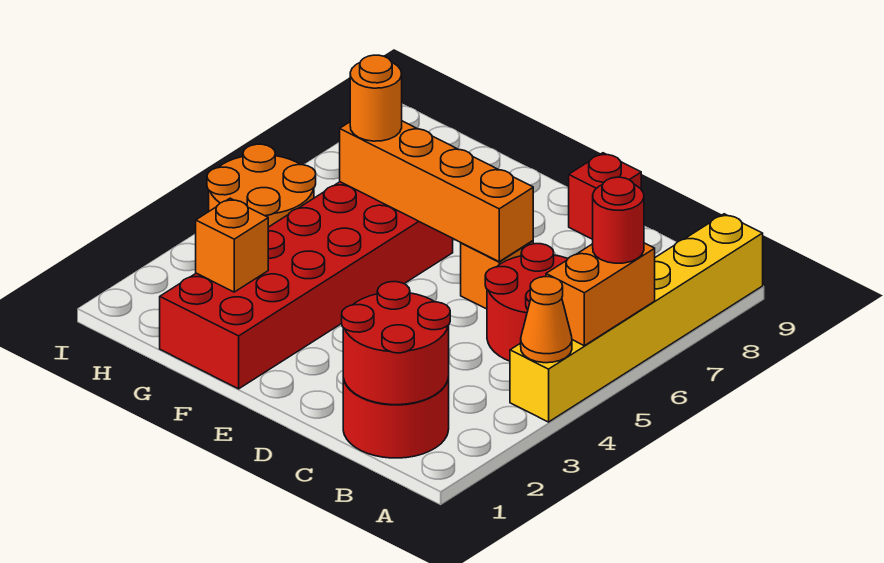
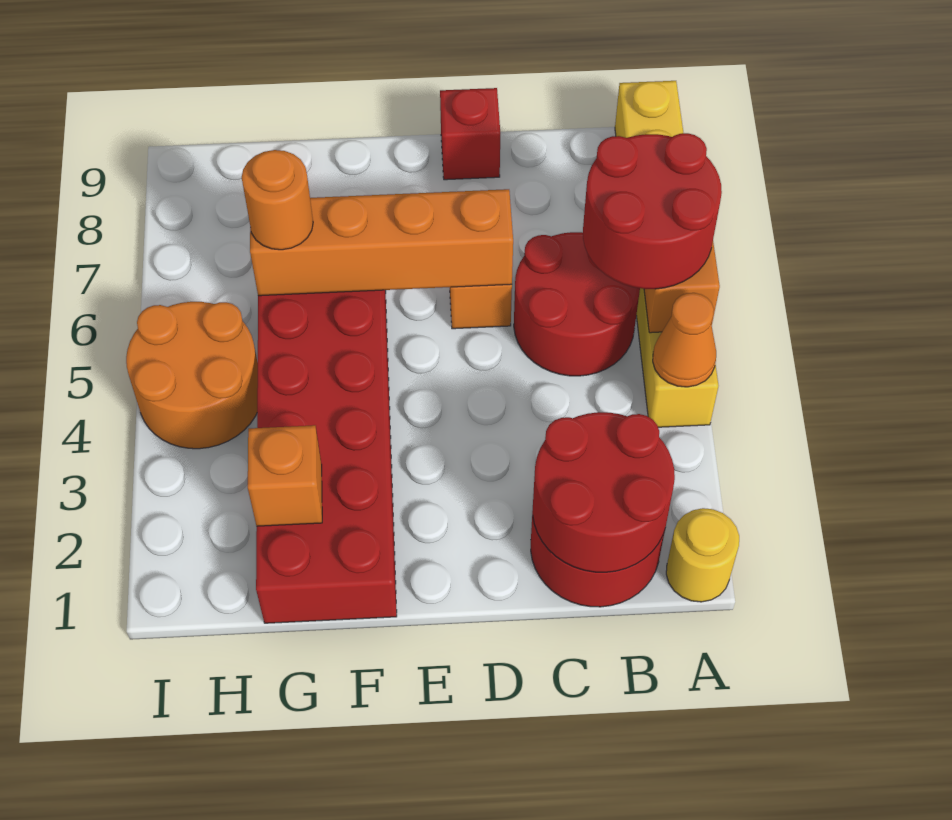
none -> yellow 1x1 round brick [666,508,739,602]
red 1x1 round brick [593,177,644,263] -> red 2x2 round brick [583,133,722,289]

